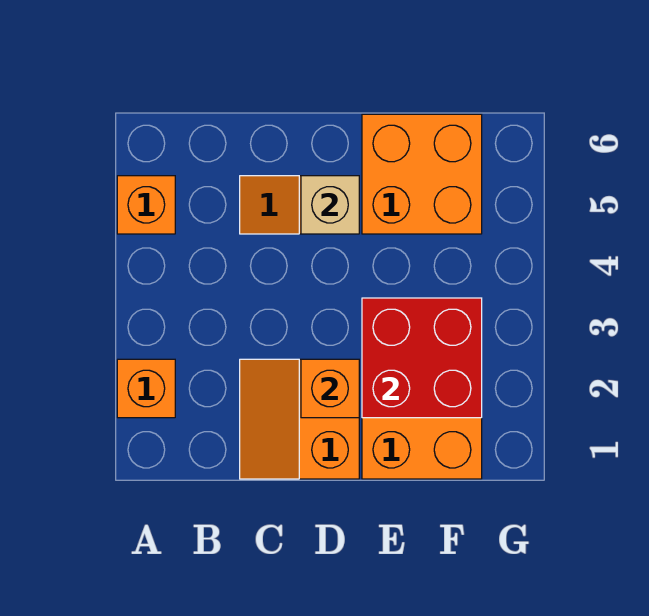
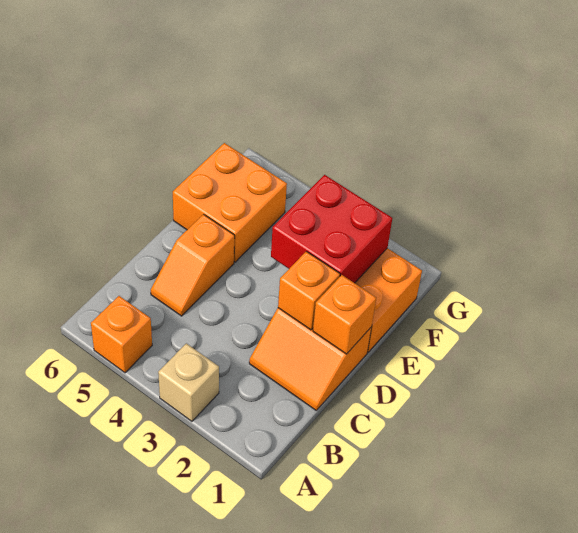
orange 1x1 brick [117,359,175,418] -> orange 1x1 brick moved to [313,275,376,354]
tan 1x1 brick [301,176,359,234] -> tan 1x1 brick moved to [158,343,219,421]

